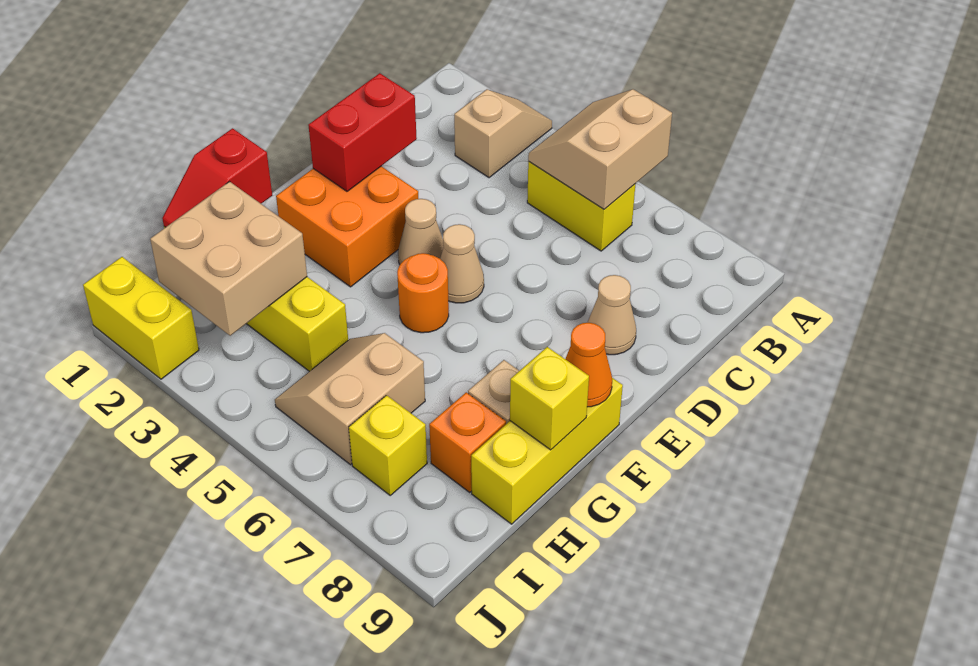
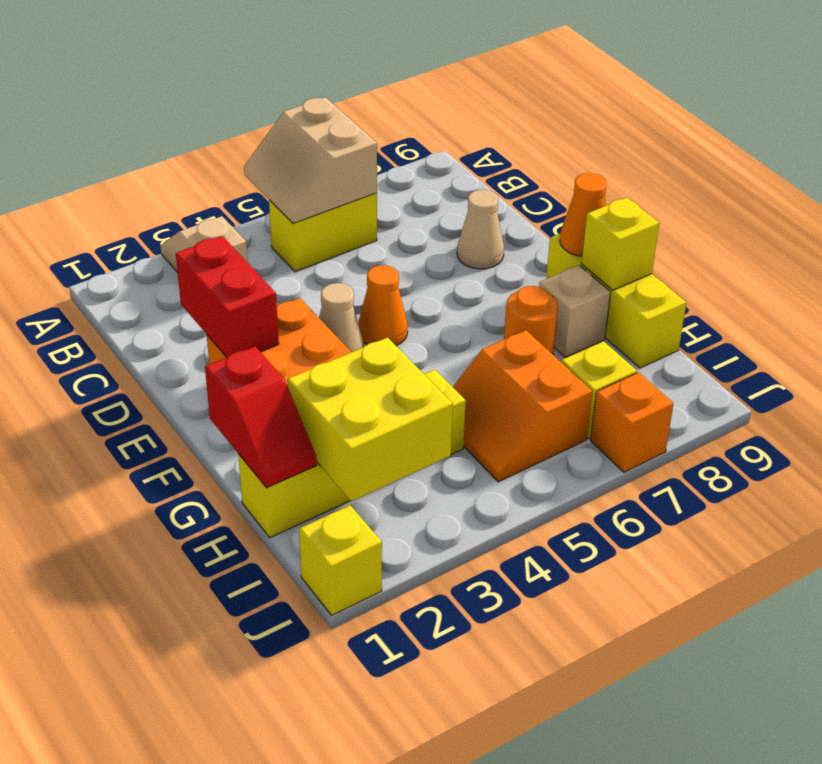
tan 1x1 cone [440,224,484,303] -> orange 1x1 cone [358,265,408,346]
orange 1x1 round brick [397,253,449,333] -> orange 1x1 round brick moved to [504,286,558,354]
tan 2x2 brick [150,182,307,336] -> yellow 2x2 brick [288,338,453,501]
tan 2x2 slope [275,333,425,465] -> orange 2x2 slope [453,330,592,482]
orange 1x1 brick [429,392,506,492] -> orange 1x1 brick moved to [590,372,674,472]
yellow 1x2 brick [83,257,199,379] -> yellow 1x1 brick [299,505,382,615]

